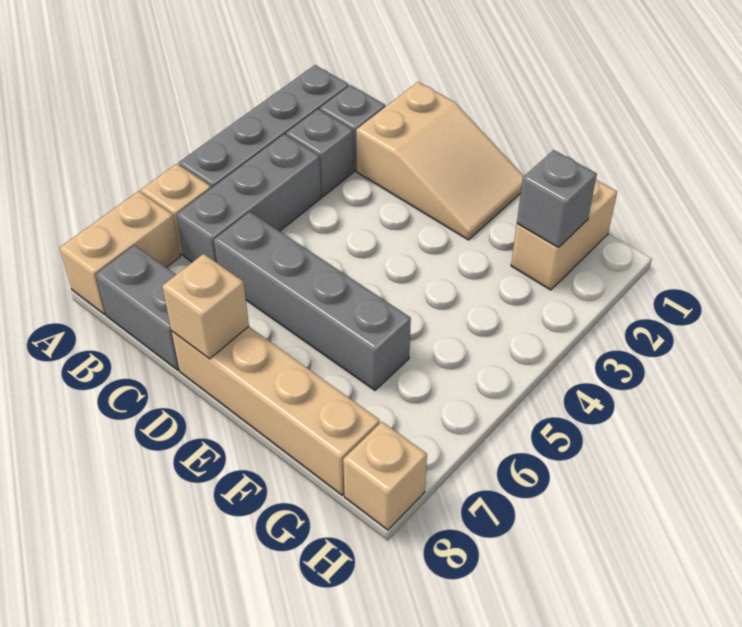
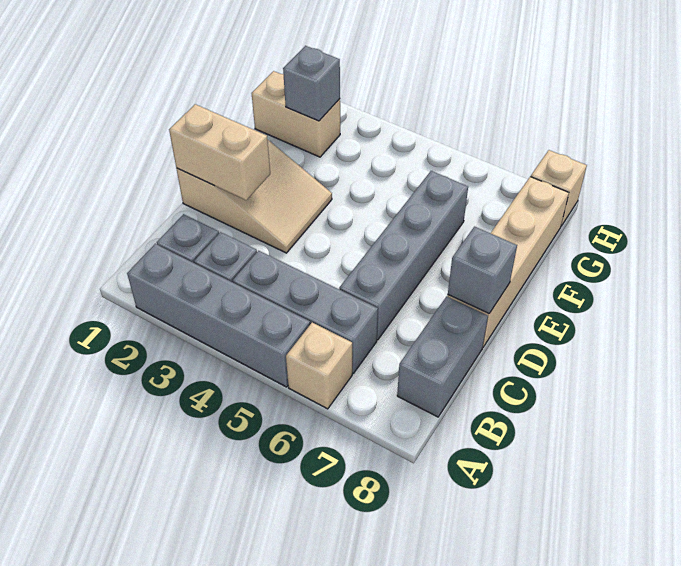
tan 1x2 brick [60,191,180,314] -> tan 1x2 brick moved to [169,104,270,200]
tan 2x3 slope [356,82,524,240] -> tan 2x3 slope turned to [176,140,332,253]
tan 1x1 brick [162,254,249,359] -> grey 1x1 brick [448,227,517,314]

